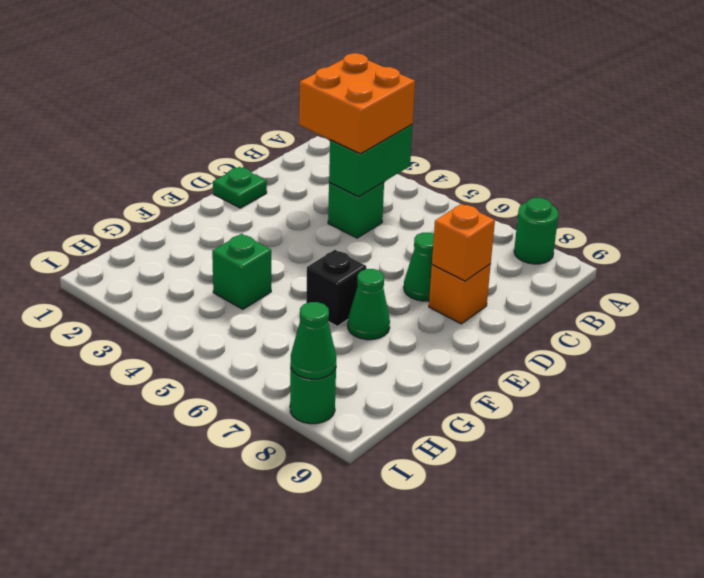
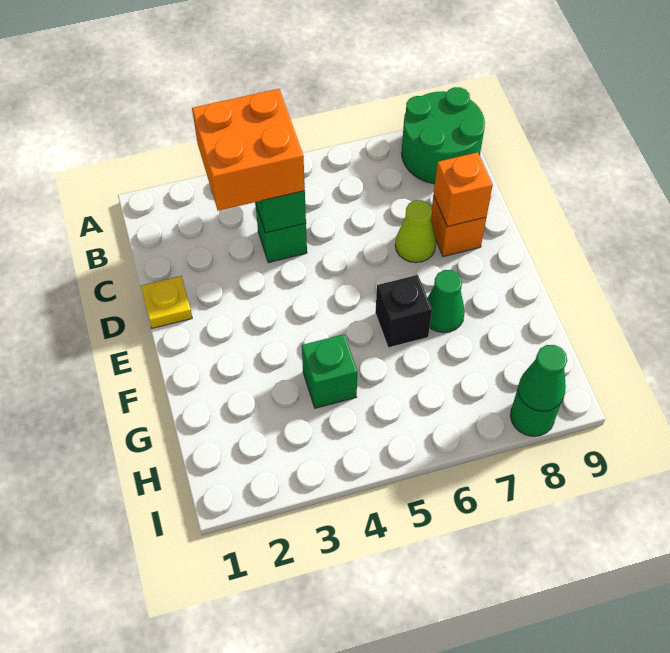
green 1x1 round brick [514,198,558,264] -> green 2x2 round brick [401,87,485,184]
green 1x1 plate [213,167,267,208] -> yellow 1x1 plate [141,276,192,328]
green 1x1 cone [404,233,434,301] -> lime 1x1 cone [395,200,436,263]

